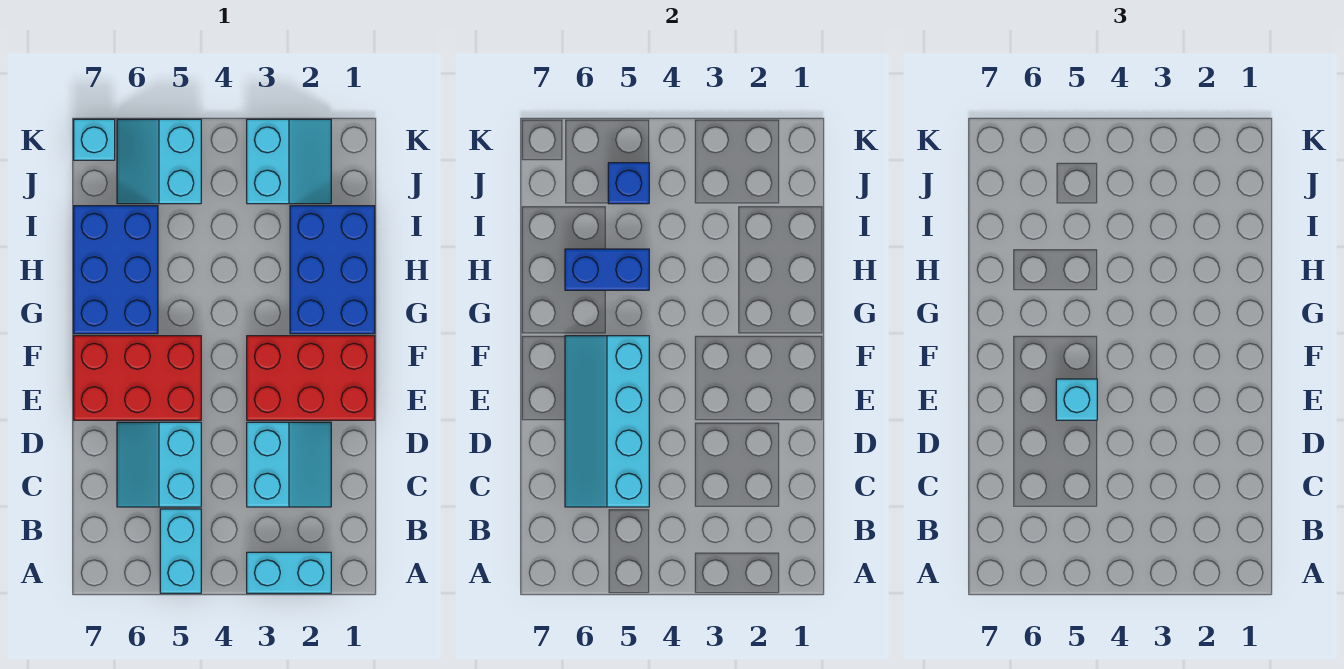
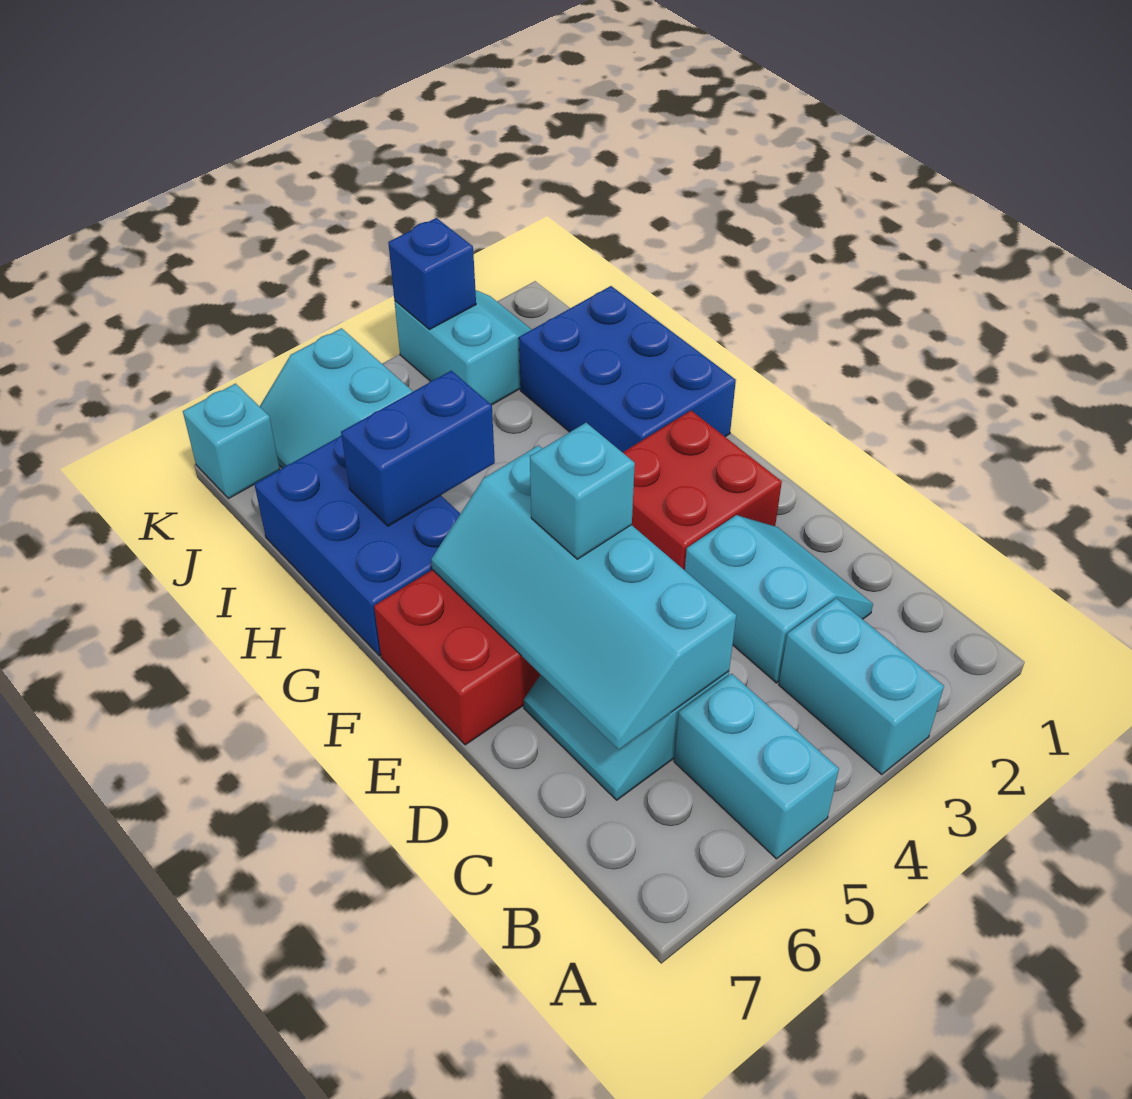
cyan 1x2 brick [247,552,331,593] -> cyan 1x2 brick turned to [779,598,944,774]
red 2x3 brick [247,336,375,420] -> red 2x2 brick [623,411,782,570]
blue 1x1 brick [608,163,649,204] -> blue 1x1 brick moved to [388,218,476,330]

